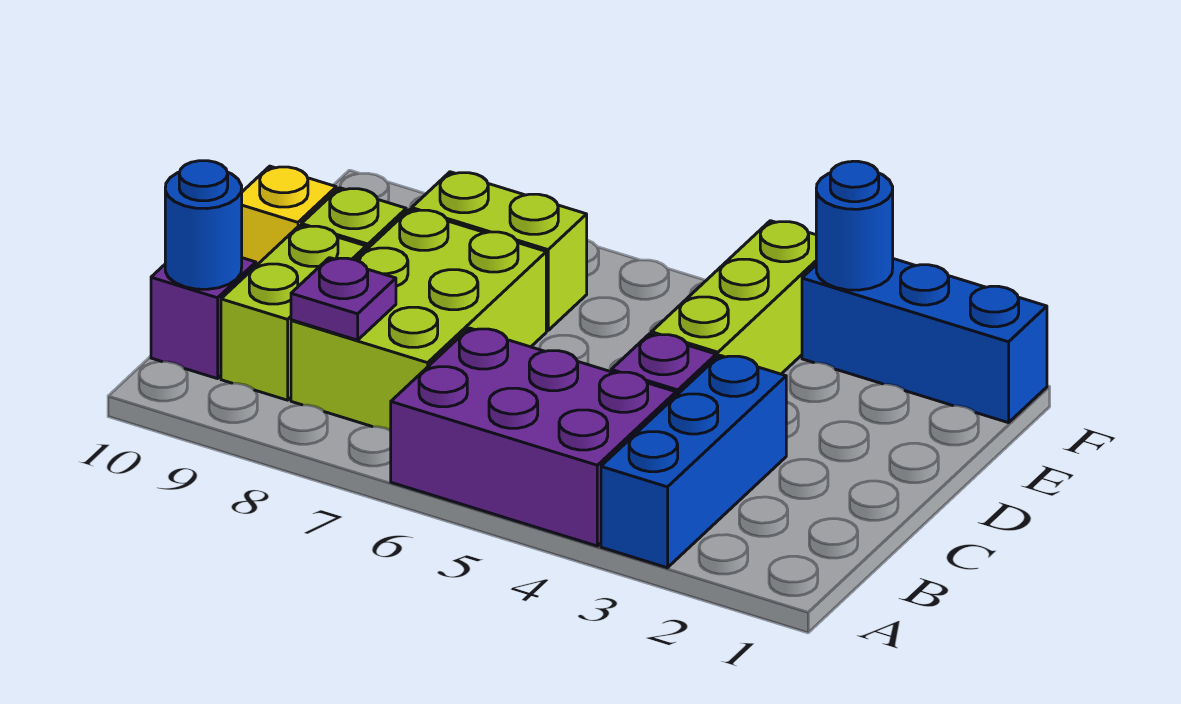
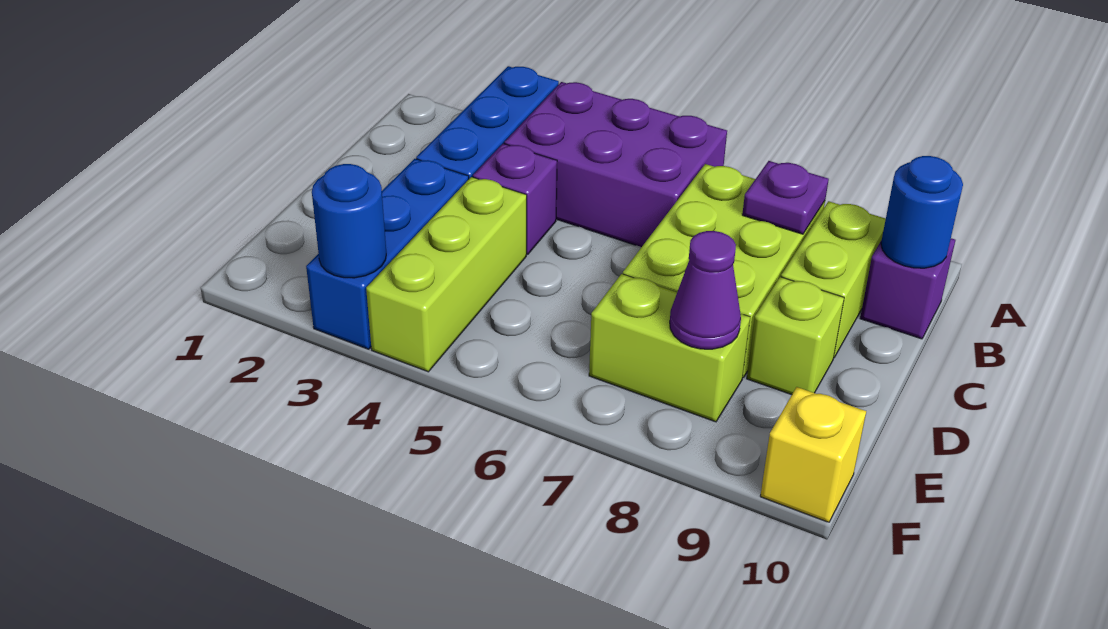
yellow 1x1 brick [242,166,336,266] -> yellow 1x1 brick moved to [760,387,866,522]
none -> purple 1x1 cone [670,231,741,349]
blue 1x3 brick [802,259,1047,423] -> blue 1x3 brick turned to [306,159,469,349]

